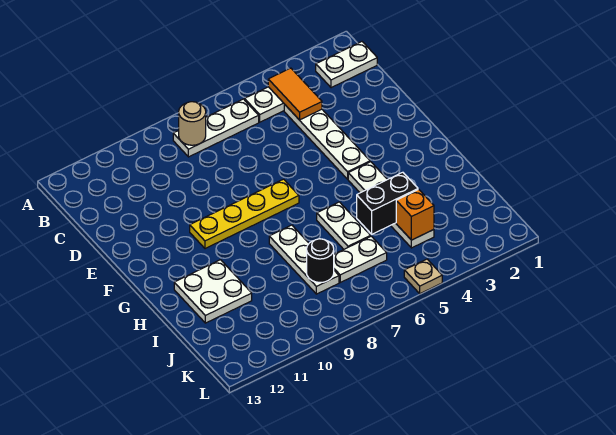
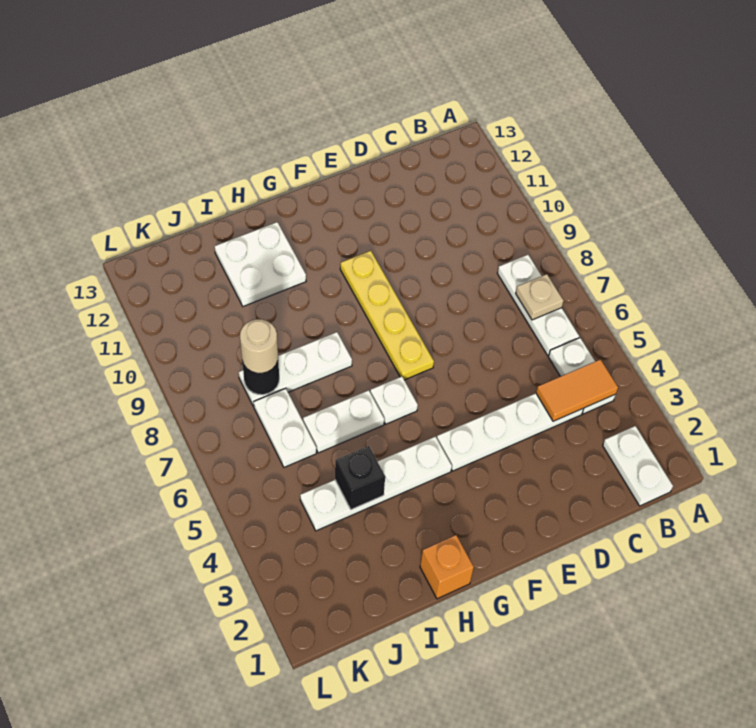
tan 1x1 round brick [179,102,206,145] -> tan 1x1 round brick moved to [240,319,278,373]
none -> white 1x1 plate [370,376,418,424]
black 1x2 brick [357,172,418,234] -> black 1x1 brick [335,446,385,509]
orange 1x1 brick [396,189,434,240] -> orange 1x1 brick moved to [420,535,474,599]
tan 1x1 plate [404,259,442,294] -> tan 1x1 plate moved to [516,274,563,320]

